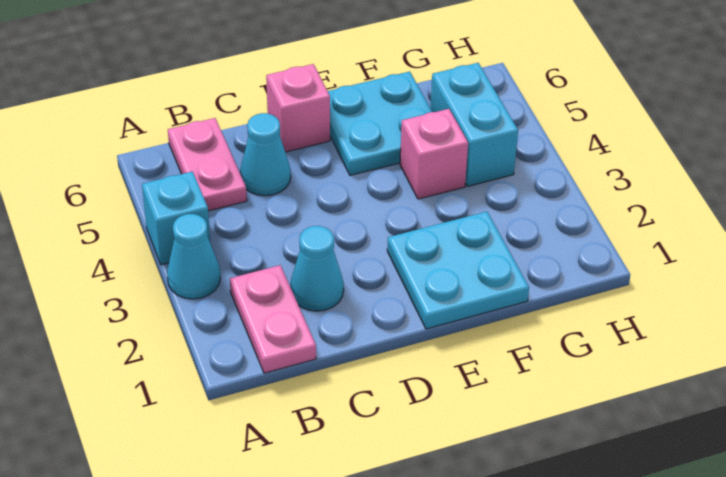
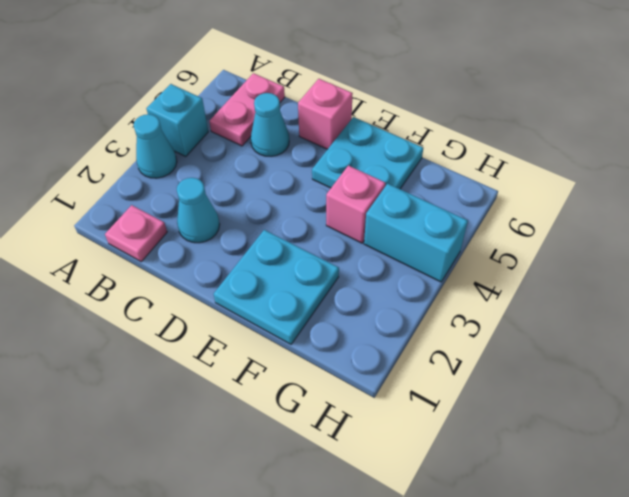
pink 1x2 plate [230,265,316,373] -> pink 1x1 plate [105,205,167,262]
cyan 1x2 brick [430,63,518,186] -> cyan 1x2 brick turned to [364,184,468,282]

